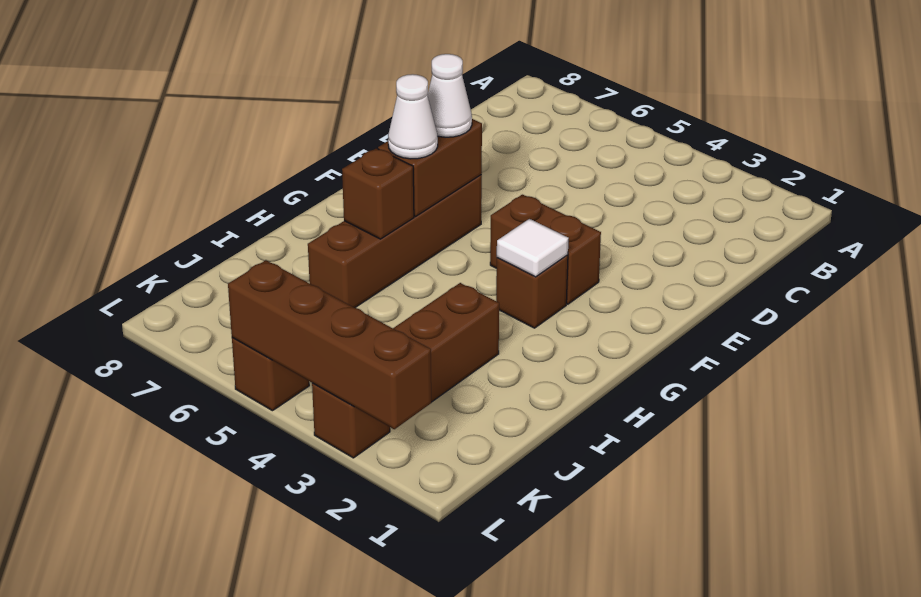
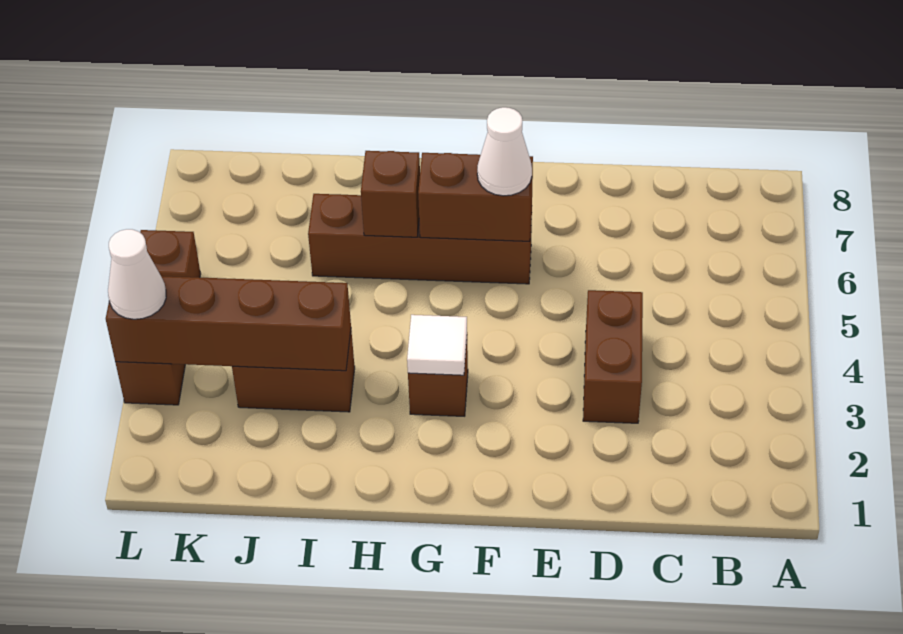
brown 1x2 brick [490,195,601,304] -> brown 1x2 brick moved to [583,290,643,423]
white 1x1 cone [388,74,438,159] -> white 1x1 cone moved to [108,229,166,319]
brown 1x4 brick [228,260,431,429] -> brown 1x4 brick turned to [106,276,351,371]

